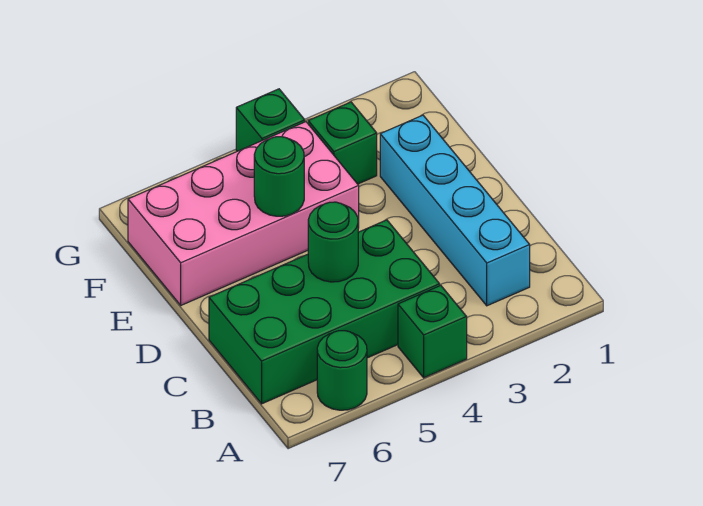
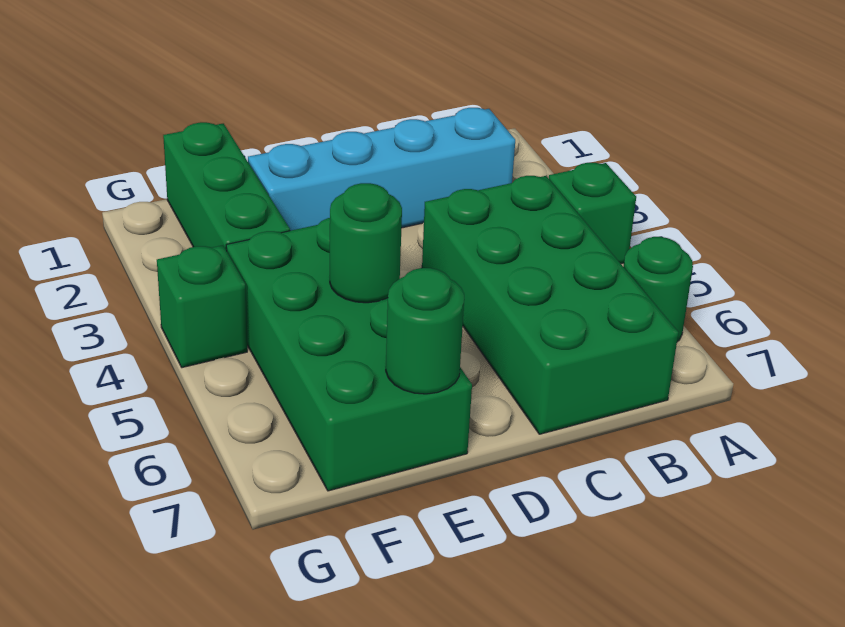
green 1x1 round brick [308,202,358,282] -> green 1x1 round brick moved to [386,268,464,394]
pink 2x4 brick [128,122,359,305] -> green 2x4 brick [226,218,472,491]
green 1x1 brick [308,102,377,184] -> green 1x3 brick [163,122,290,251]

